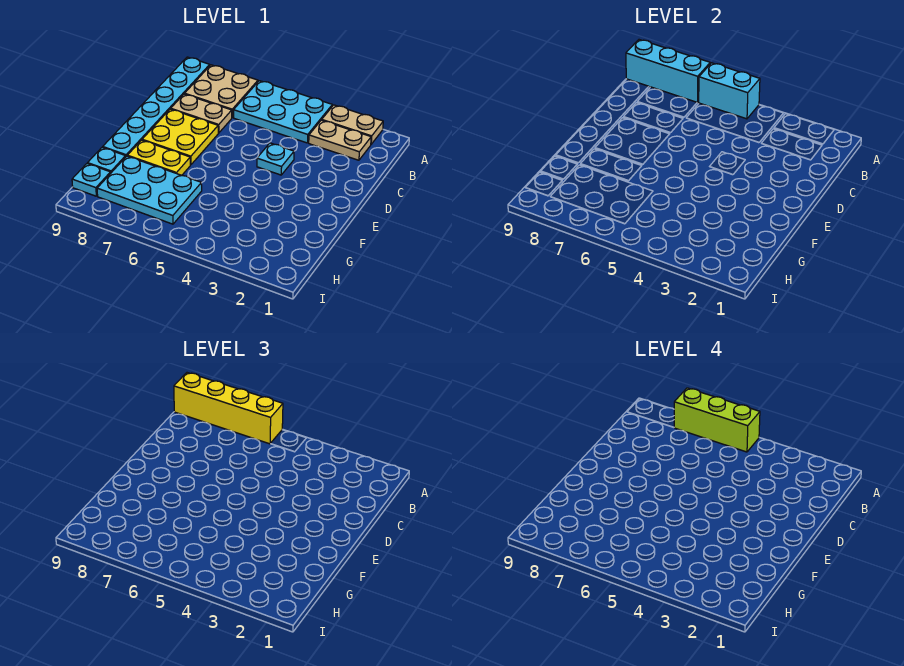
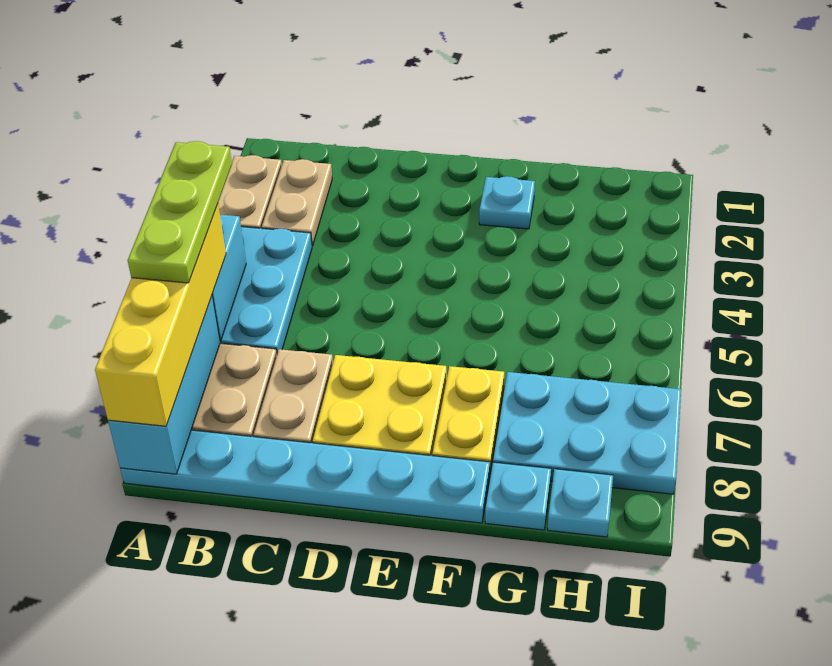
lime 1x3 brick [674,388,760,452] -> lime 1x3 plate [128,141,232,283]
cyan 1x1 plate [257,143,294,175] -> cyan 1x1 plate moved to [479,176,535,229]
cyan 2x3 plate [97,156,202,224] -> cyan 2x3 plate turned to [493,372,681,494]

